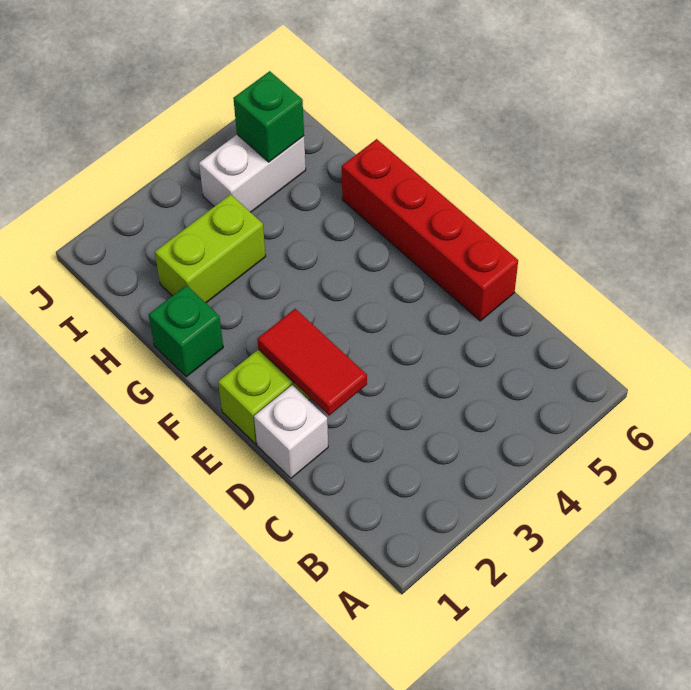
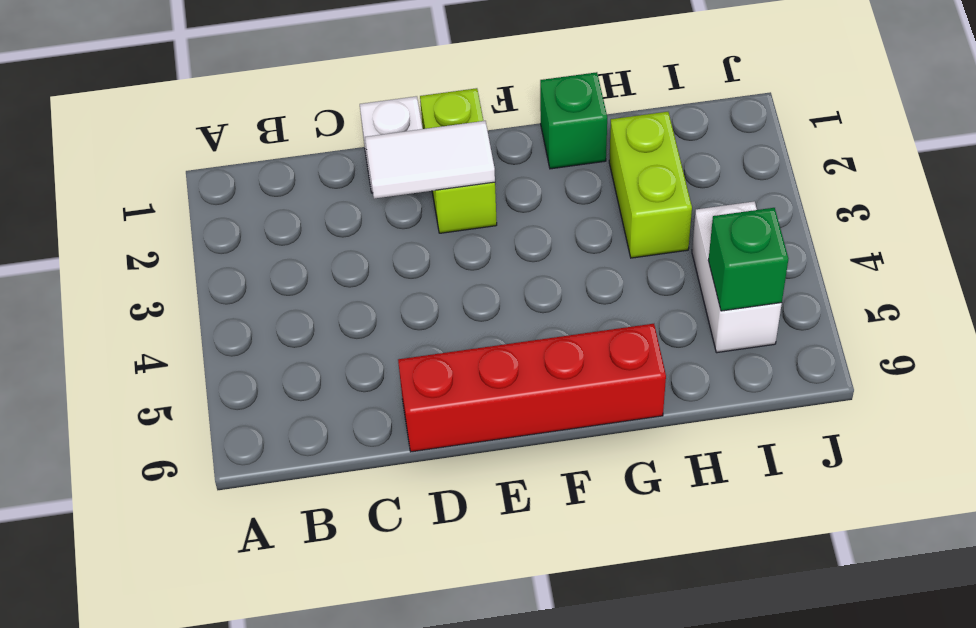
red 1x2 tile [257,309,367,416] -> white 1x2 tile [365,121,495,199]

